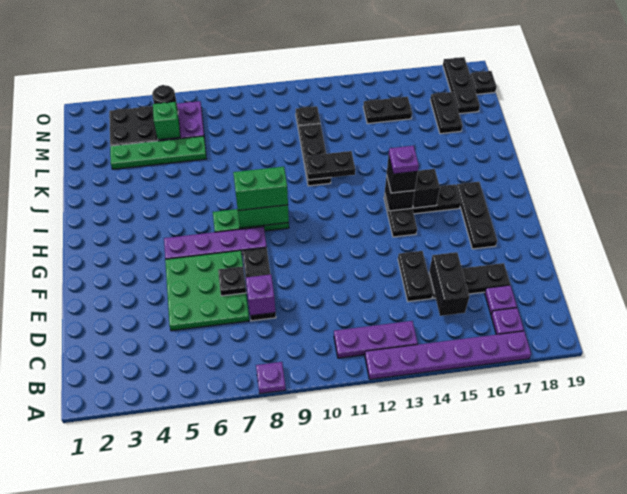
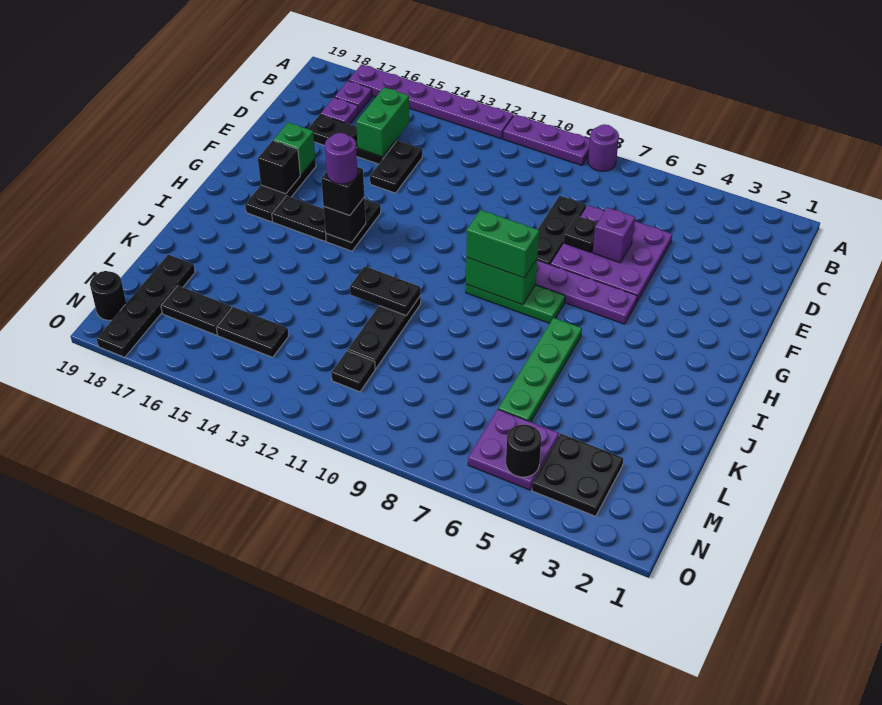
purple 1x1 plate [256,362,286,394] -> purple 1x1 round brick [588,124,619,171]
purple 1x3 plate [334,321,418,358] -> purple 1x3 plate moved to [503,114,590,165]
black 1x2 brick [429,252,469,316] -> green 1x2 brick [356,87,409,157]
green 3x3 plate [165,250,249,331] -> purple 3x3 plate [551,205,672,303]
purple 1x1 brick [246,274,276,316] -> purple 1x1 brick moved to [593,207,635,263]
purple 1x1 plate [389,146,419,174] -> purple 1x1 round brick [325,133,357,184]
black 1x1 brick [413,169,440,208] -> black 1x1 brick moved to [258,141,300,194]
green 1x4 plate [110,136,207,169] -> green 1x4 plate turned to [498,318,582,422]
black 1x2 plate [430,92,463,134] -> black 1x2 plate turned to [161,286,232,335]
green 1x1 brick [153,102,180,140] -> green 1x1 brick moved to [274,122,315,175]
black 1x3 plate [443,57,480,114] -> black 1x4 plate [97,255,195,357]
black 1x1 plate [470,71,497,94] -> black 1x1 round brick [90,271,126,320]

